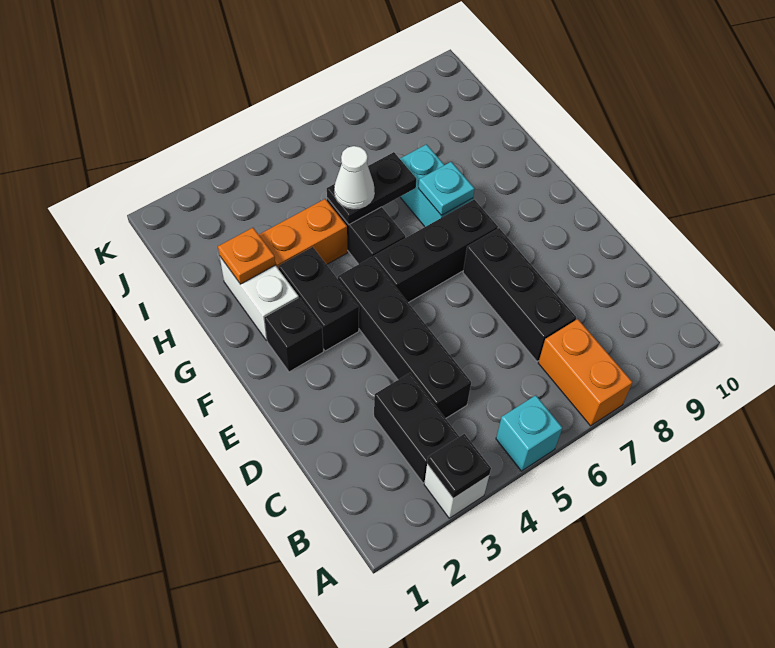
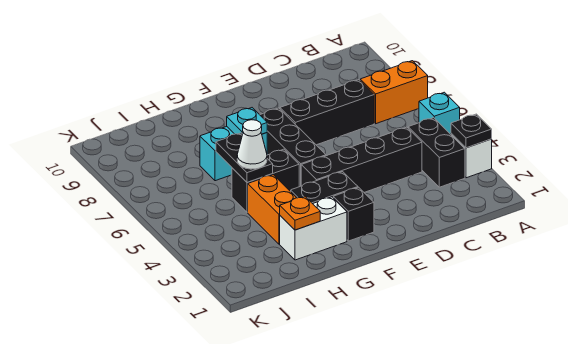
black 1x2 brick [374,373,459,483] -> black 1x2 brick turned to [408,118,465,187]

